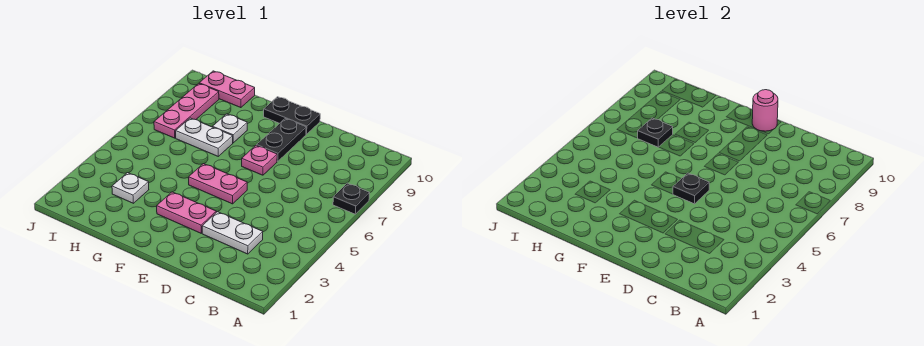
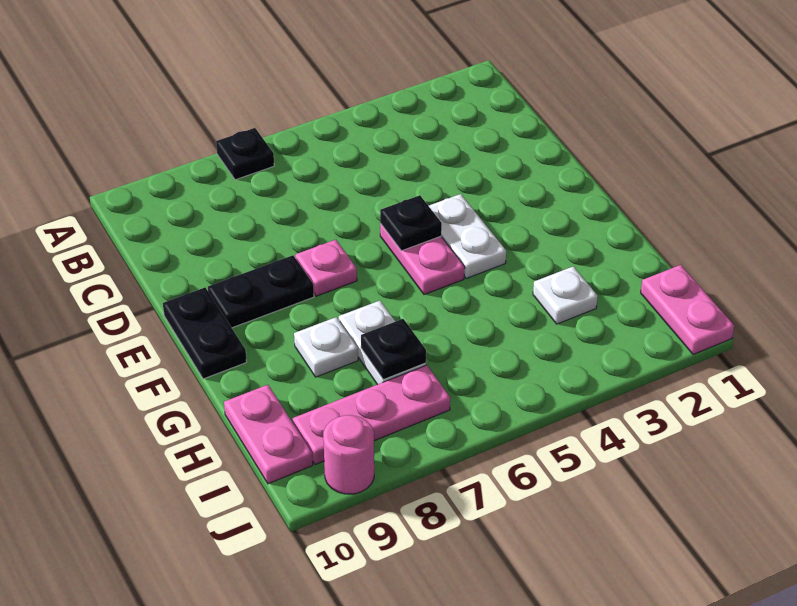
white 1x2 plate [202,212,263,254] -> white 1x2 plate moved to [429,194,506,279]
pink 1x2 plate [157,192,216,233] -> pink 1x2 plate moved to [641,265,734,355]
pink 1x1 round brick [752,90,778,131] -> pink 1x1 round brick moved to [323,415,374,494]

